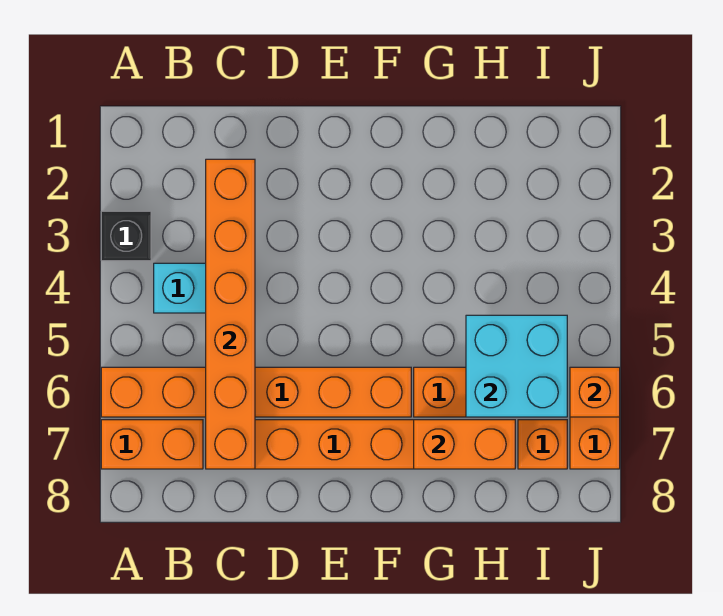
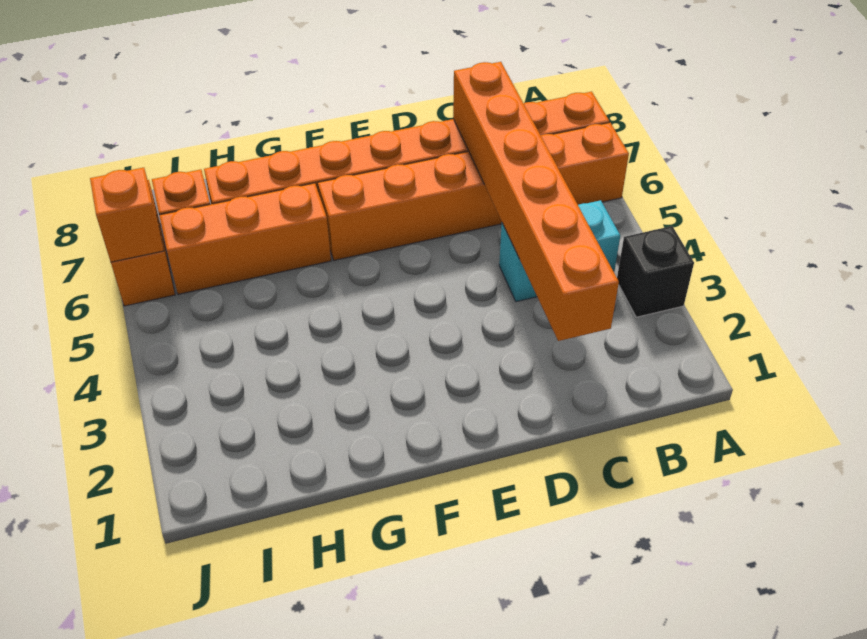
orange 1x2 brick [414,420,515,469] -> none
cyan 2x2 brick [466,315,567,417] -> none

